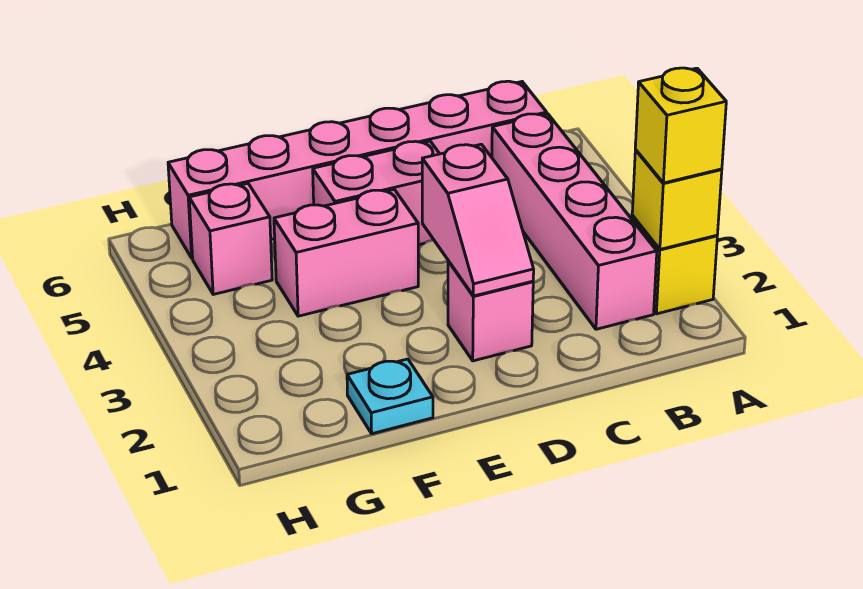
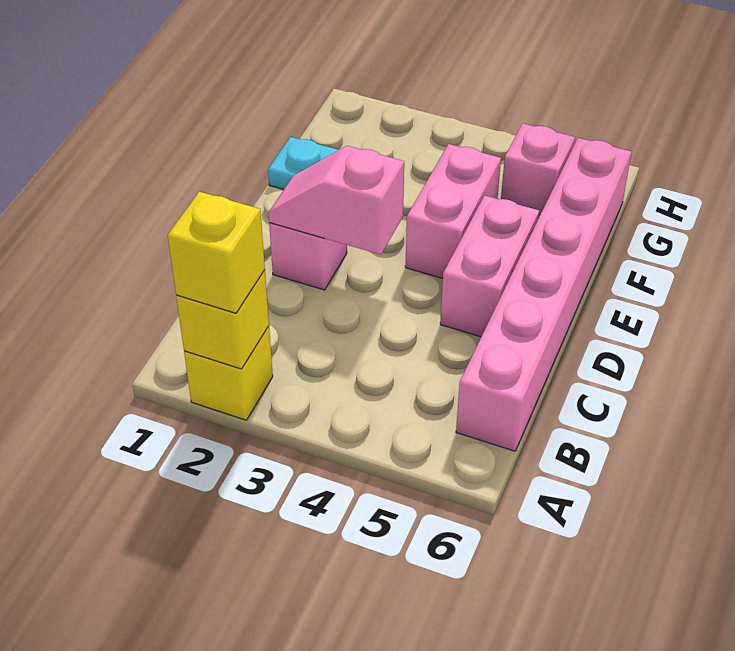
pink 1x4 brick [492,114,657,329] -> none

